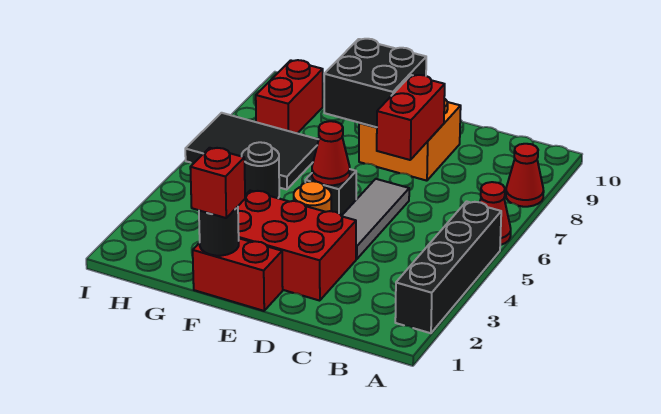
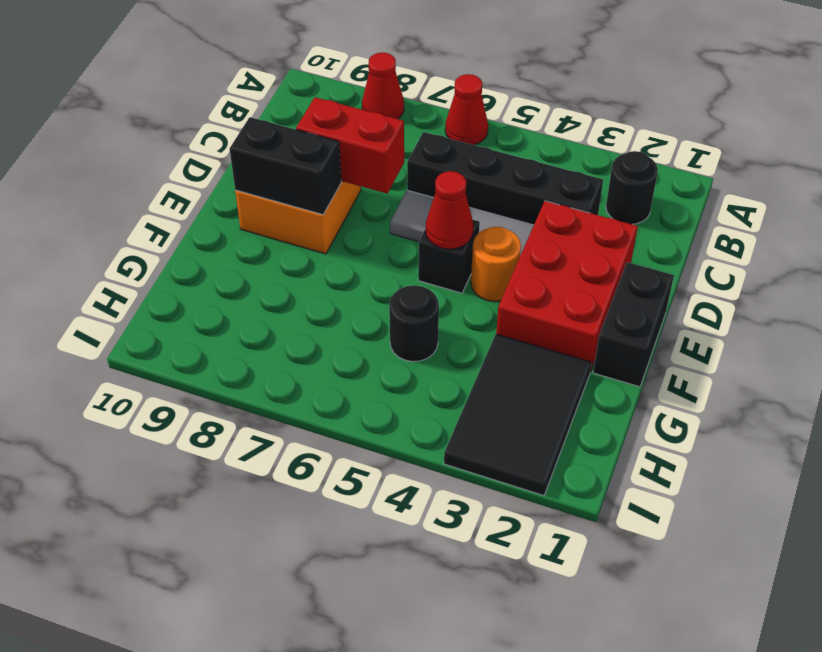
black 1x4 brick [395,201,501,333] -> black 1x4 brick moved to [407,132,603,225]
red 1x2 brick [193,238,283,311] -> black 1x2 brick [593,262,674,387]
black 2x2 brick [324,39,426,127] -> black 1x2 brick [230,117,341,215]
black 1x1 round brick [199,207,239,256] -> black 1x1 round brick moved to [606,151,658,224]
red 1x1 brick [190,148,245,218] -> none
black 2x3 tile [185,113,319,190] -> black 2x3 tile moved to [444,334,592,496]
red 1x2 brick [256,60,323,133] -> none

